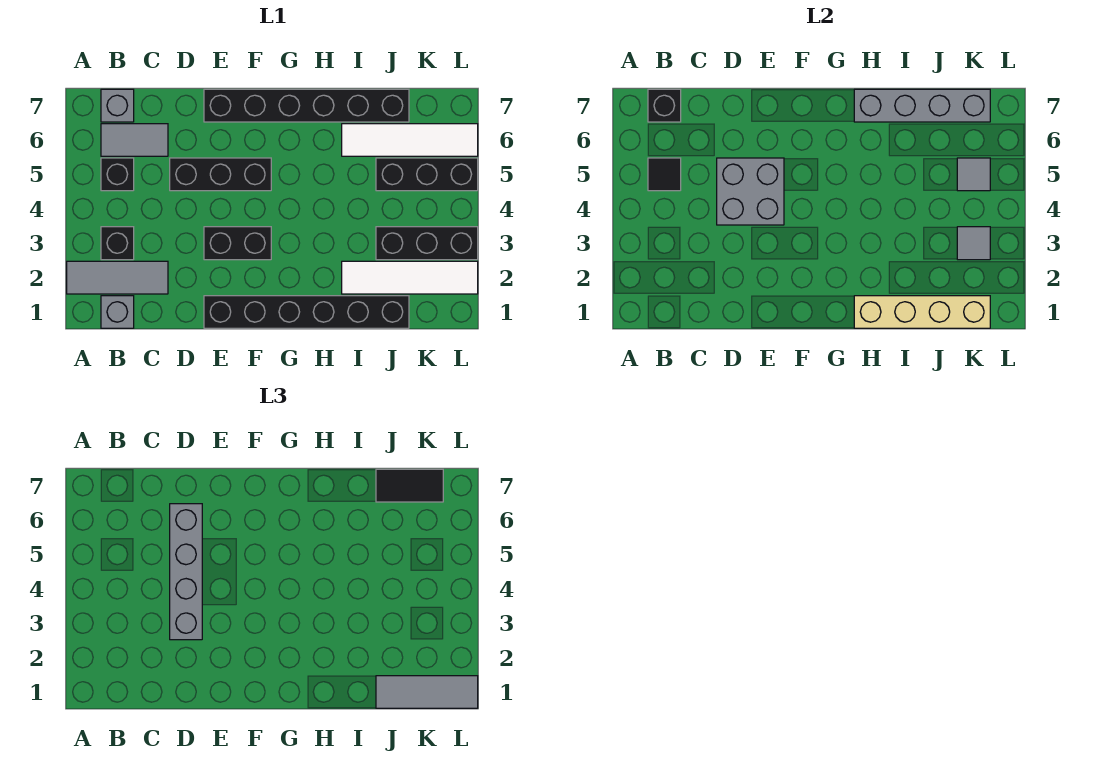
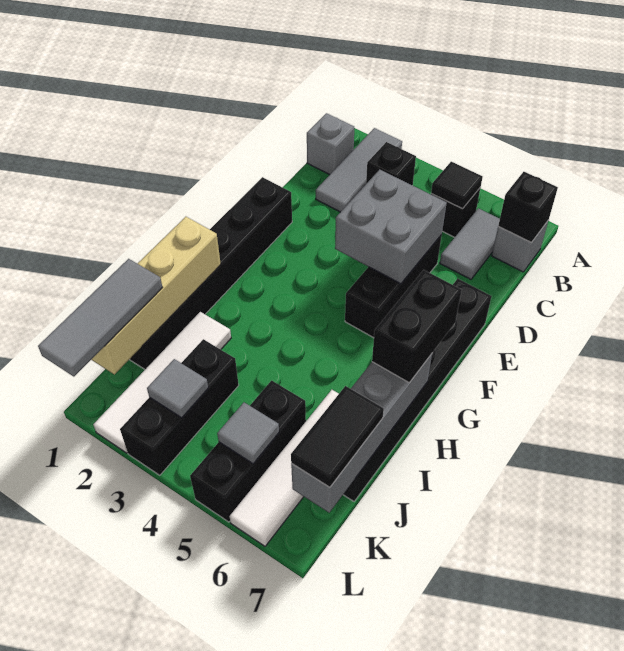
grey 1x4 brick [170,504,202,640] -> none
black 1x2 brick [204,227,271,260] -> black 1x2 brick moved to [372,270,462,383]

